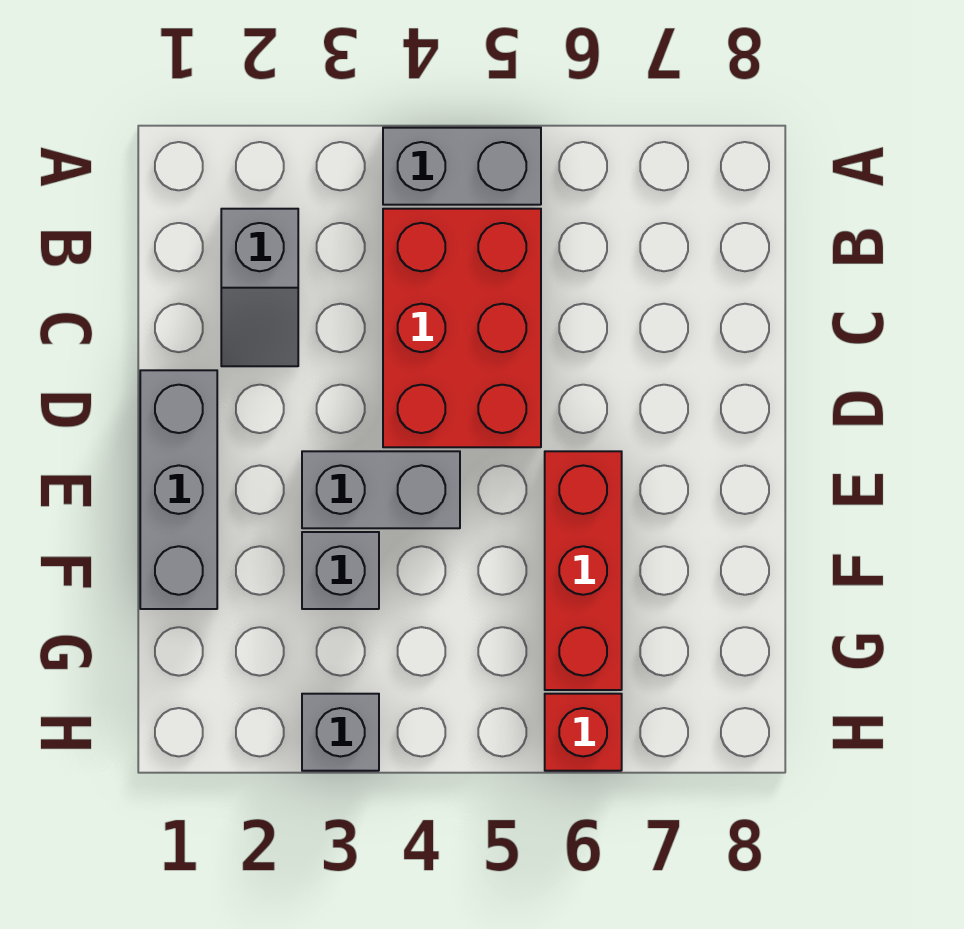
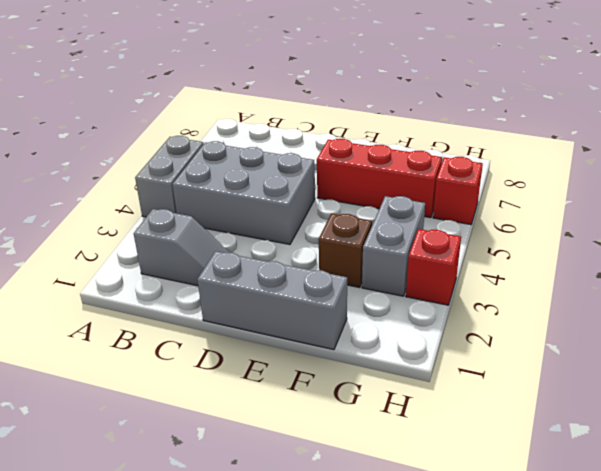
red 2x3 brick [383,209,541,447] -> grey 2x3 brick [172,141,315,244]
grey 1x2 brick [302,451,460,528] -> grey 1x2 brick moved to [362,196,425,296]
grey 1x1 brick [302,532,379,609] -> brown 1x1 brick [319,214,372,288]
grey 1x1 brick [302,694,379,771] -> red 1x1 brick [406,229,461,305]

